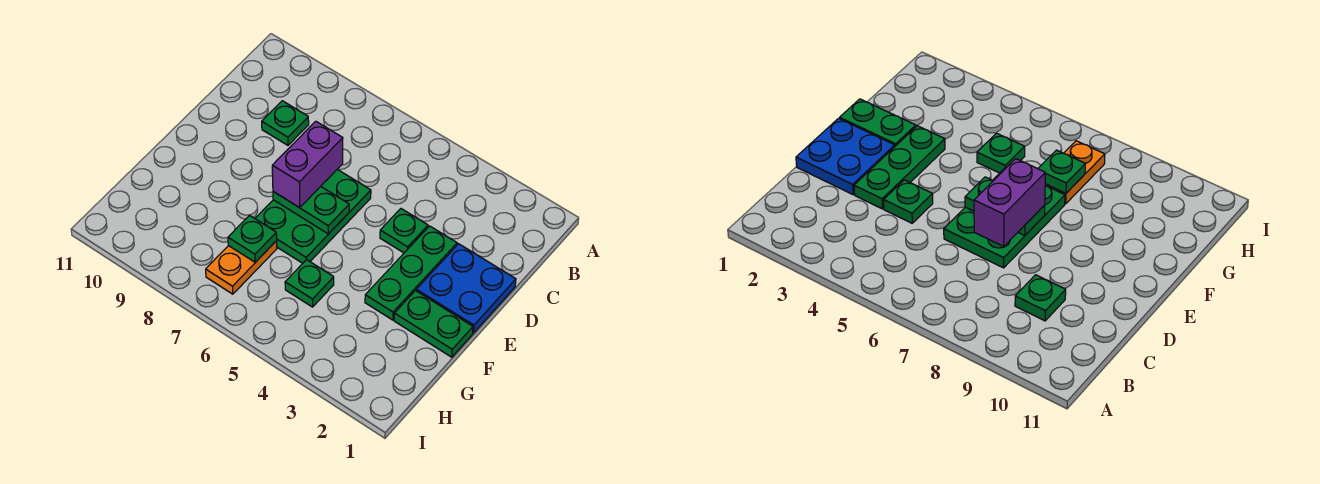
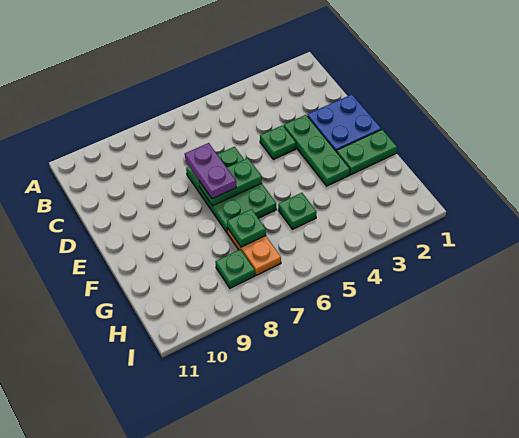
green 1x1 plate [262,101,309,145] -> green 1x1 plate moved to [216,249,255,288]
purple 1x2 brick [272,121,343,208] -> purple 1x2 plate [185,143,236,199]

